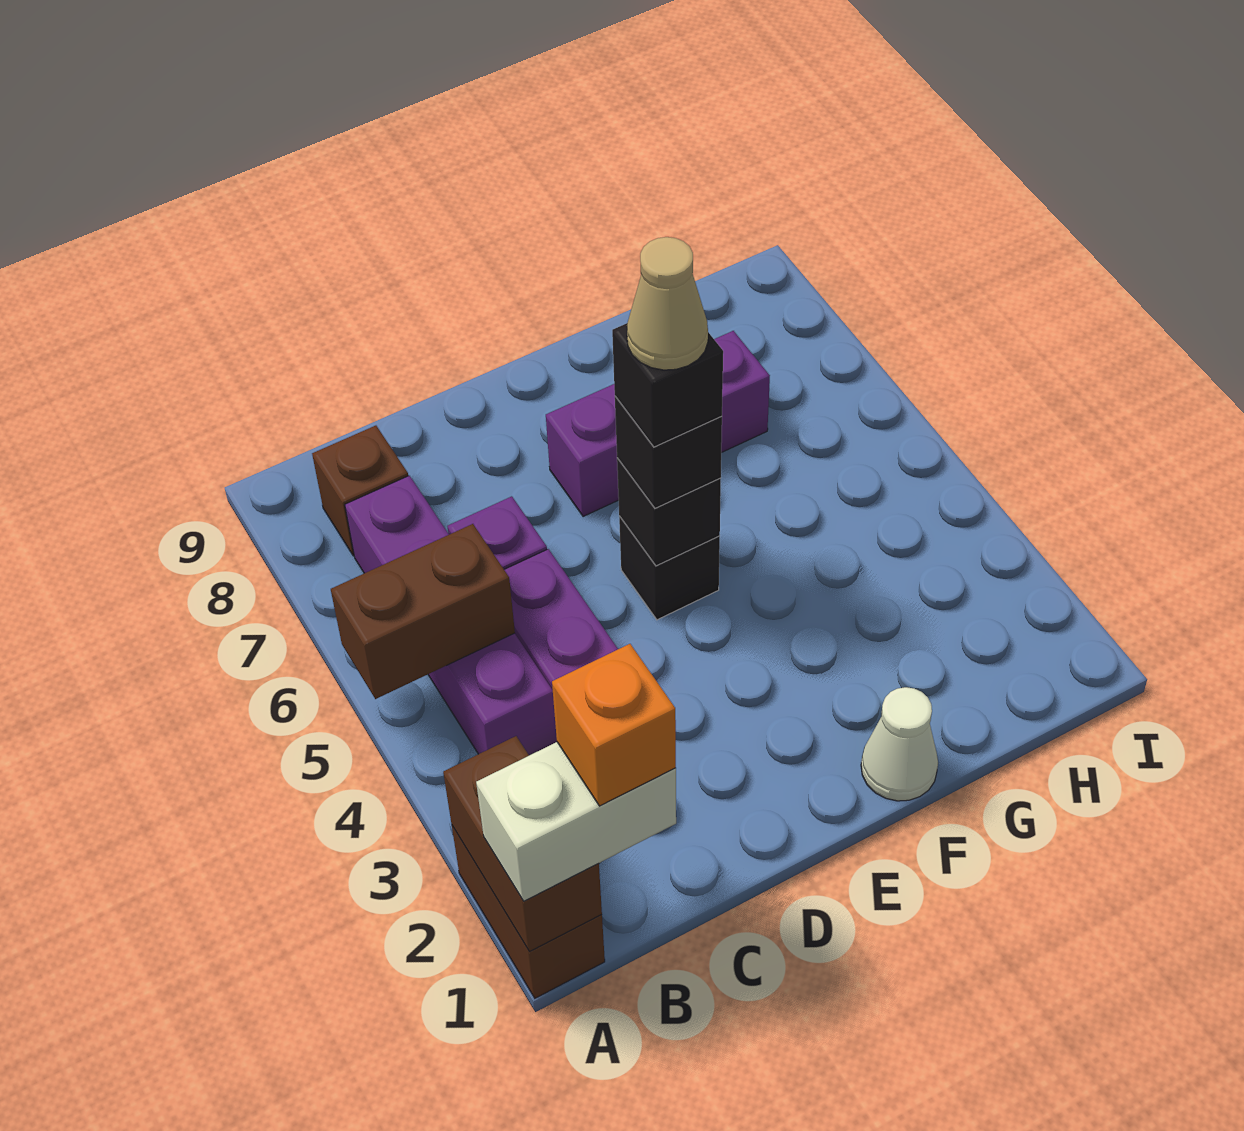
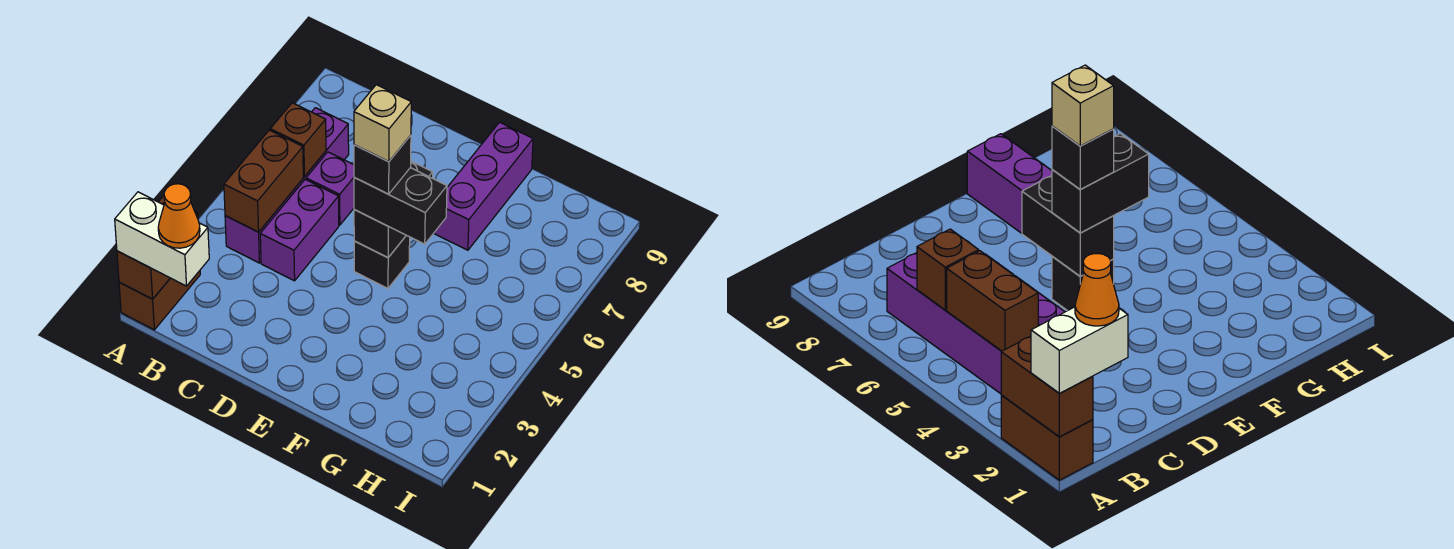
brown 1x2 brick [331,524,515,699] -> brown 1x2 brick turned to [224,130,303,232]
orange 1x1 brick [552,644,676,806] -> orange 1x1 cone [158,184,200,248]
brown 1x1 brick [312,426,408,556] -> brown 1x1 brick moved to [270,103,326,177]
black 1x1 brick [617,458,721,566] -> black 1x2 brick [354,161,433,258]
black 1x1 brick [615,396,722,508] -> black 1x2 brick [354,168,447,244]
tan 1x1 cone [627,237,708,370] -> tan 1x1 brick [354,85,411,162]
purple 1x3 brick [546,331,770,517] -> purple 1x3 brick turned to [434,122,533,250]
white 1x1 cone [861,687,938,801] -> none

